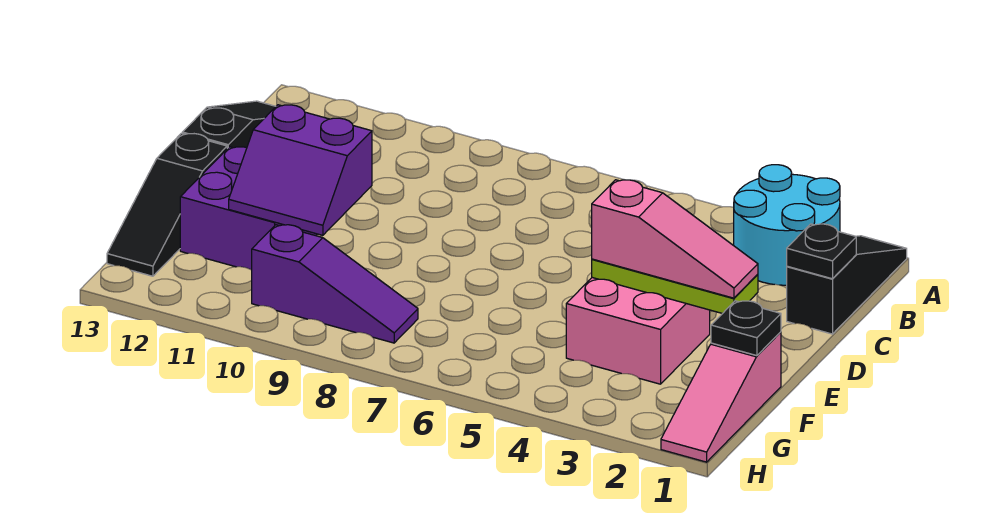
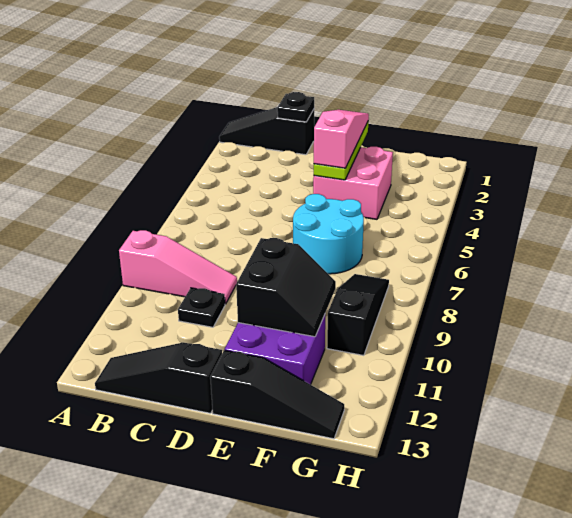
cyan 2x2 round brick [734,165,840,285] -> cyan 2x2 round brick moved to [293,194,364,274]
purple 2x2 slope [229,105,372,235] -> black 2x2 slope [236,238,336,337]
pink 1x3 slope [661,332,781,462] -> pink 1x3 slope moved to [119,230,237,304]
black 1x1 plate [711,301,781,356] -> black 1x1 plate moved to [178,288,225,327]
purple 1x3 slope [252,225,418,343] -> black 1x3 slope [327,274,389,355]

